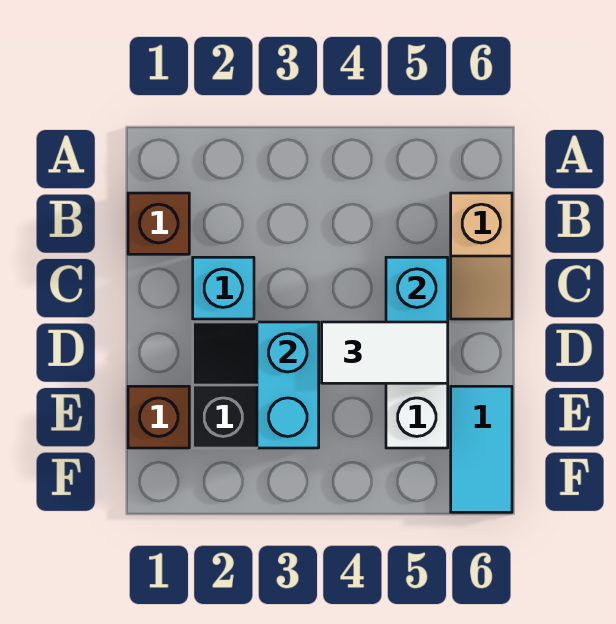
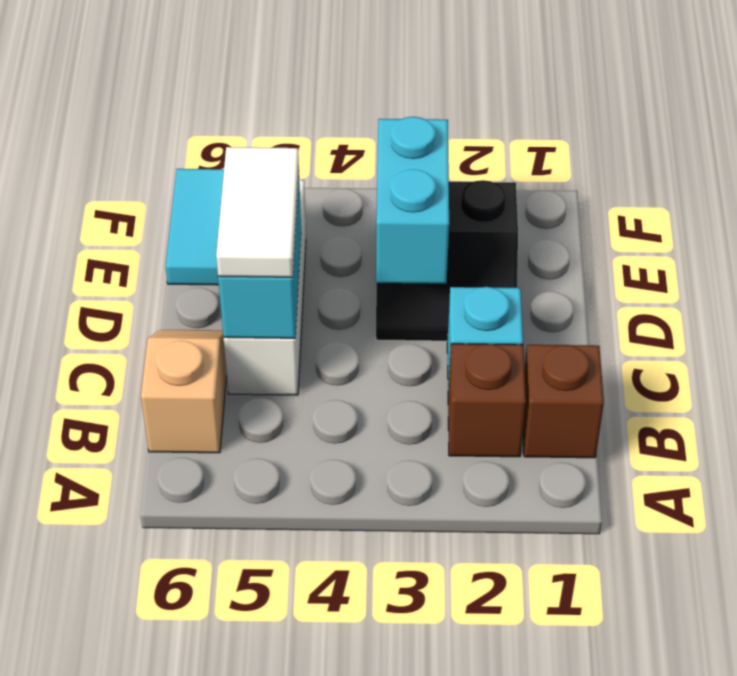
white 1x2 tile [322,322,448,383] -> white 1x2 tile turned to [216,147,299,277]
brown 1x1 brick [128,386,189,448] -> brown 1x1 brick moved to [448,344,526,457]

